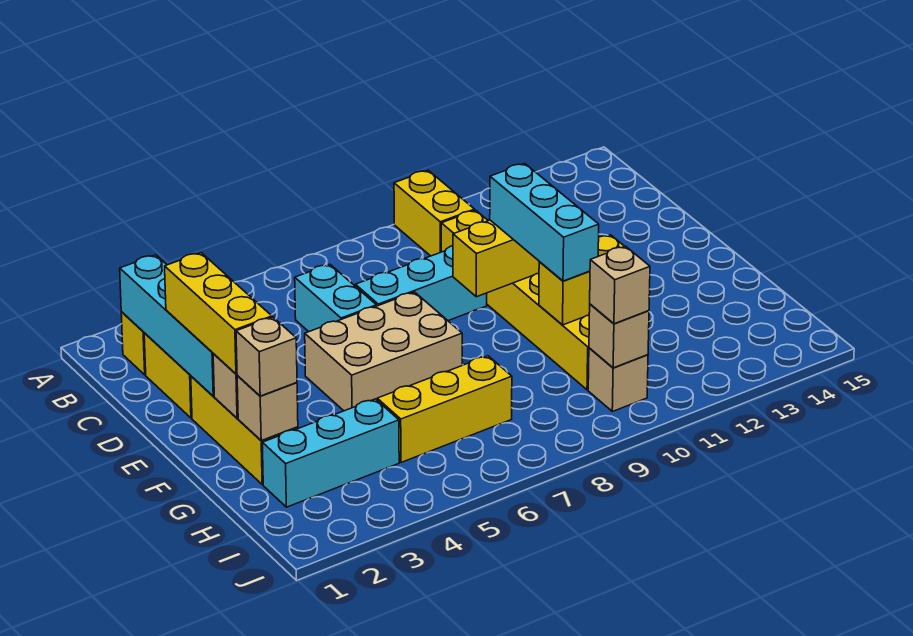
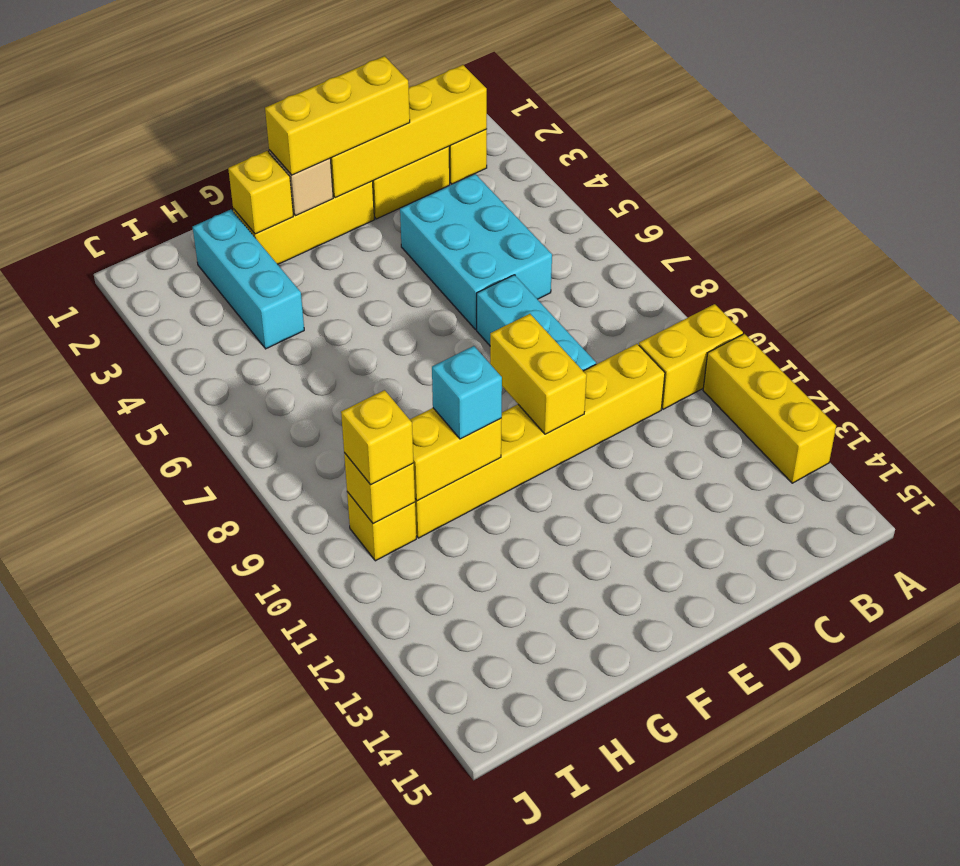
cyan 1x4 brick [120,255,214,396] -> yellow 1x4 brick [330,65,487,198]
cyan 1x2 brick [295,264,376,332] -> cyan 2x3 brick [400,174,552,329]
tan 2x3 brick [305,292,462,411] -> none
cyan 1x3 brick [490,164,599,281] -> cyan 1x1 brick [432,346,502,439]
tan 1x1 brick [237,376,298,441] -> yellow 1x1 brick [228,151,293,234]
tan 1x1 brick [236,317,297,396] -> none
yellow 1x2 brick [539,235,624,325] -> yellow 1x2 brick turned to [410,408,502,501]
yellow 1x3 brick [377,356,512,462] -> yellow 1x3 brick moved to [703,334,836,483]
tan 1x1 brick [588,348,648,412] -> yellow 1x1 brick [347,492,416,561]
tan 1x1 brick [589,304,649,368] -> yellow 1x1 brick [344,453,415,524]
tan 1x1 brick [590,246,650,324] -> yellow 1x1 brick [341,390,414,485]

